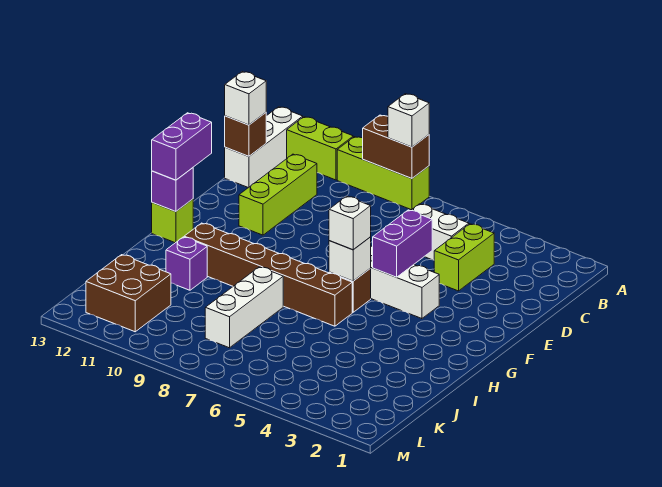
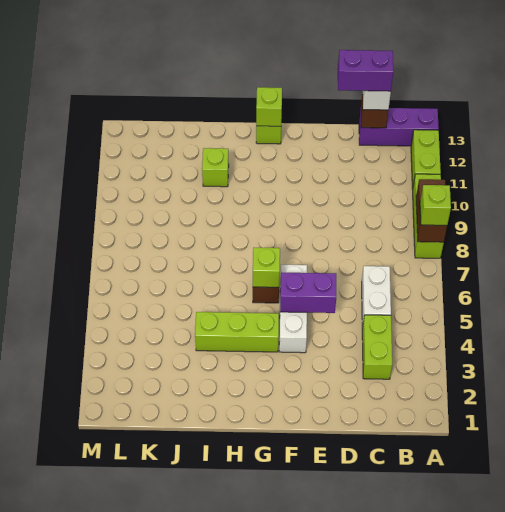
white 1x1 brick [388,94,429,147] -> lime 1x1 brick [420,185,451,225]
white 1x3 brick [225,107,303,188] -> purple 1x3 brick [359,108,439,146]
lime 1x2 brick [434,224,494,291] -> lime 1x2 brick turned to [362,315,392,379]
lime 1x3 brick [239,154,317,235] -> lime 1x3 brick moved to [195,312,279,352]
purple 1x2 brick [152,113,212,180] -> purple 1x2 brick moved to [338,50,393,91]
white 1x1 brick [329,237,371,281] -> lime 1x1 brick [253,248,280,287]
white 1x1 brick [329,196,371,250] -> none
purple 1x1 brick [152,168,193,212] -> lime 1x1 brick [256,87,282,126]
brown 1x6 brick [184,223,352,326] -> none
white 1x3 brick [205,267,283,348] -> none
purple 1x1 brick [166,237,207,290] -> lime 1x1 brick [202,148,229,187]
brown 2x2 brick [86,255,171,332] -> none

